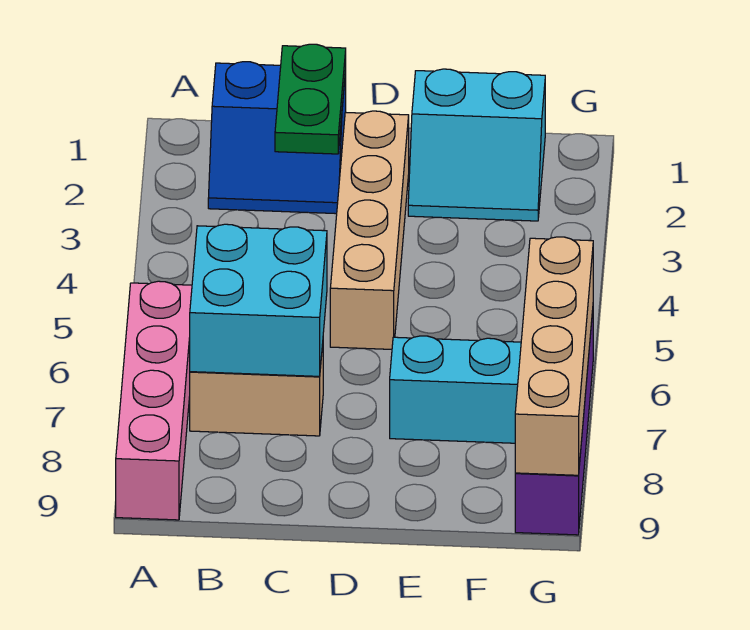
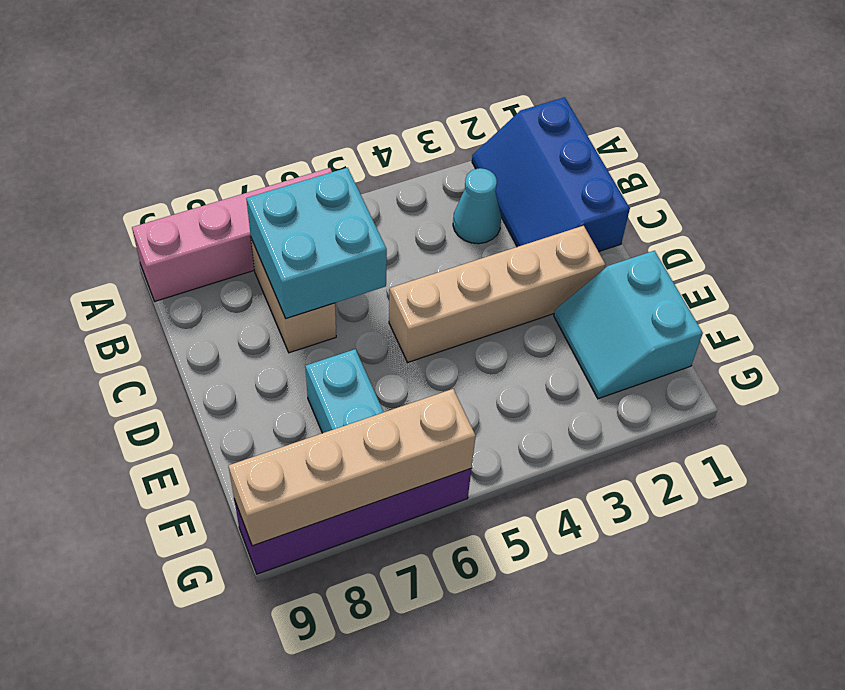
blue 2x2 slope [208,62,346,214] -> blue 2x3 slope [472,97,630,252]
none -> cyan 1x1 cone [453,168,501,244]
green 1x2 plate [275,44,346,154] -> none

